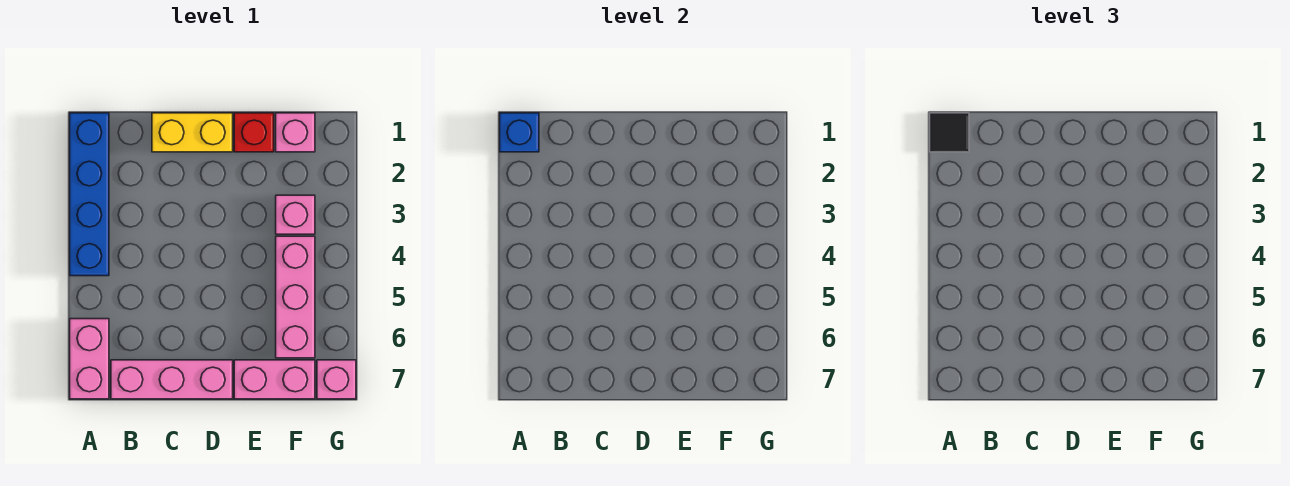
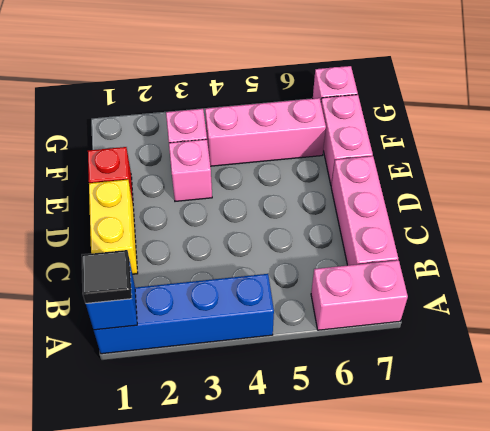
pink 1x1 brick [276,113,315,152] -> pink 1x1 brick moved to [169,139,212,201]

